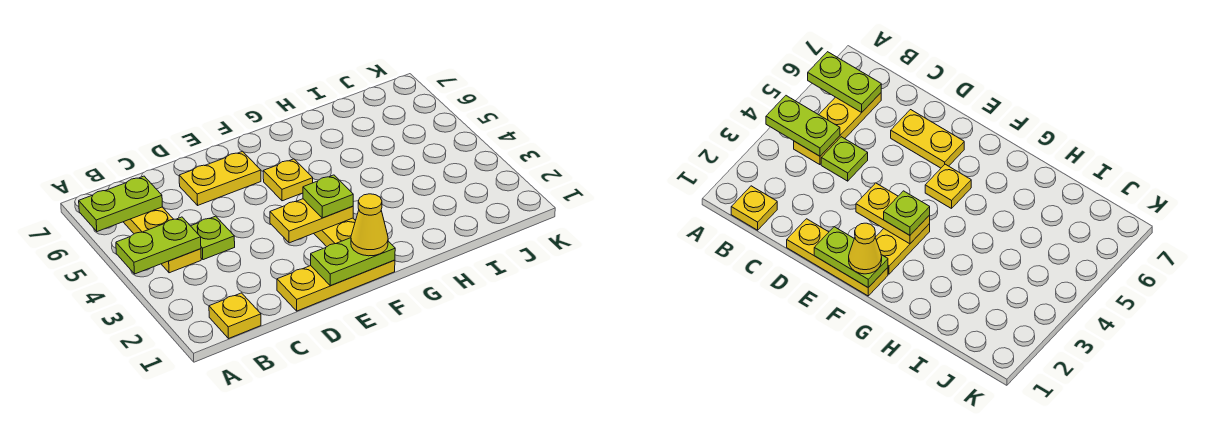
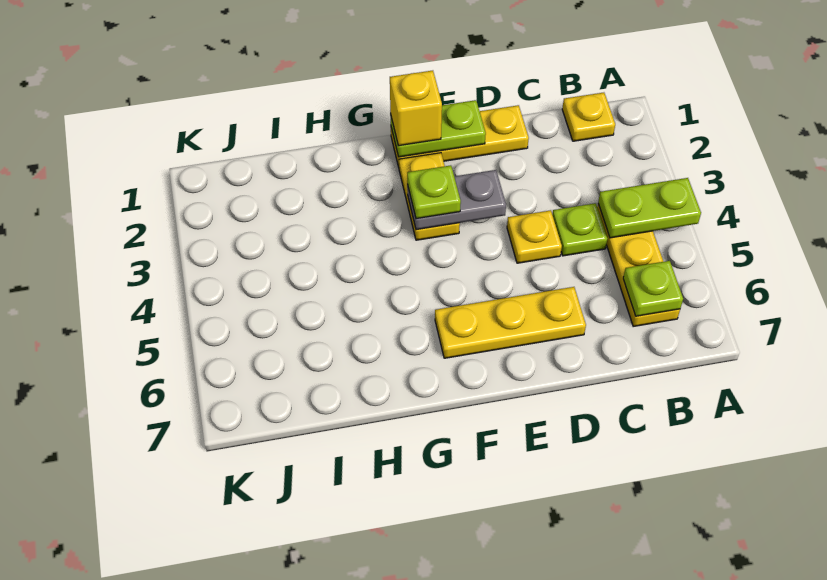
lime 1x2 plate [79,176,162,232] -> lime 1x1 plate [623,261,683,316]
yellow 1x2 plate [179,151,261,205] -> yellow 1x3 plate [435,287,586,358]
yellow 1x2 plate [270,199,353,243] -> grey 1x2 plate [407,170,506,230]
yellow 1x1 cone [351,194,388,256] -> yellow 1x1 brick [390,71,442,146]
yellow 1x1 plate [263,159,313,201] -> yellow 1x1 plate moved to [507,210,562,263]

